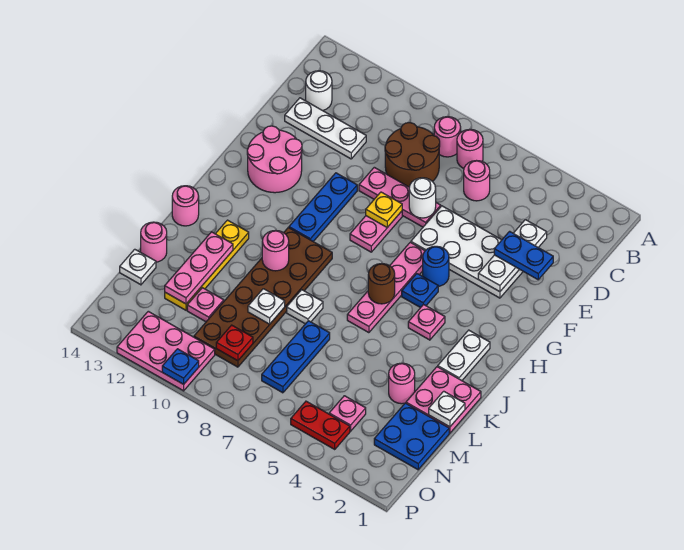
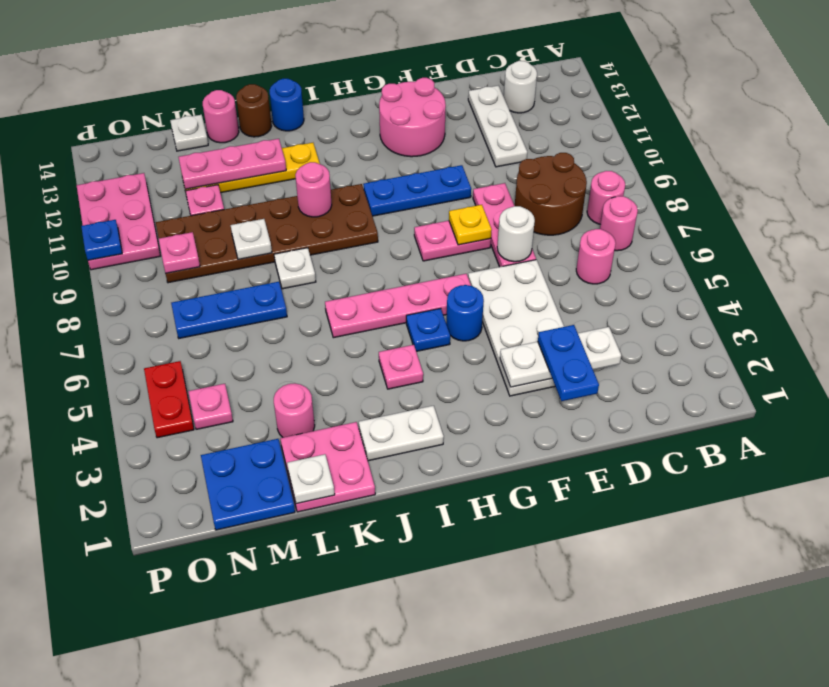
brown 1x1 round brick [368,264,395,304] -> brown 1x1 round brick moved to [236,84,272,137]
pink 1x1 round brick [172,186,199,226] -> blue 1x1 round brick [270,79,304,131]
red 1x1 plate [216,325,253,361] -> pink 1x1 plate [159,232,200,273]

